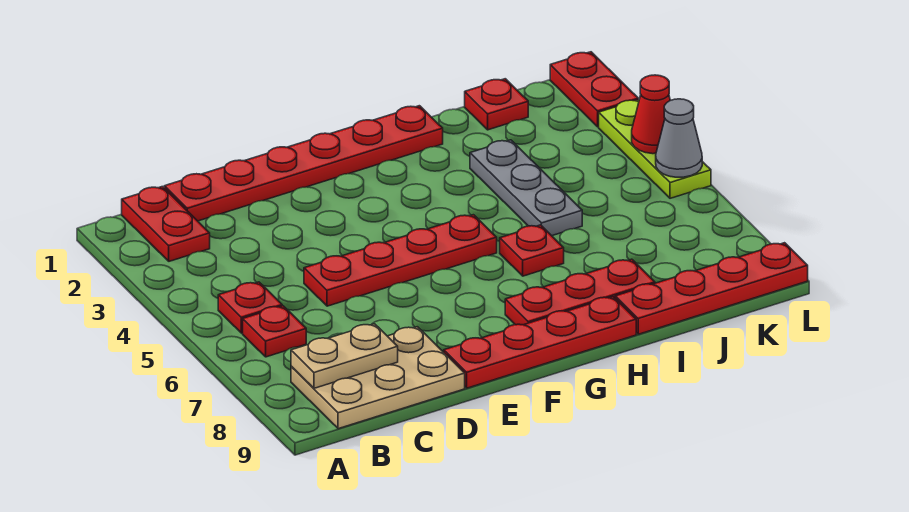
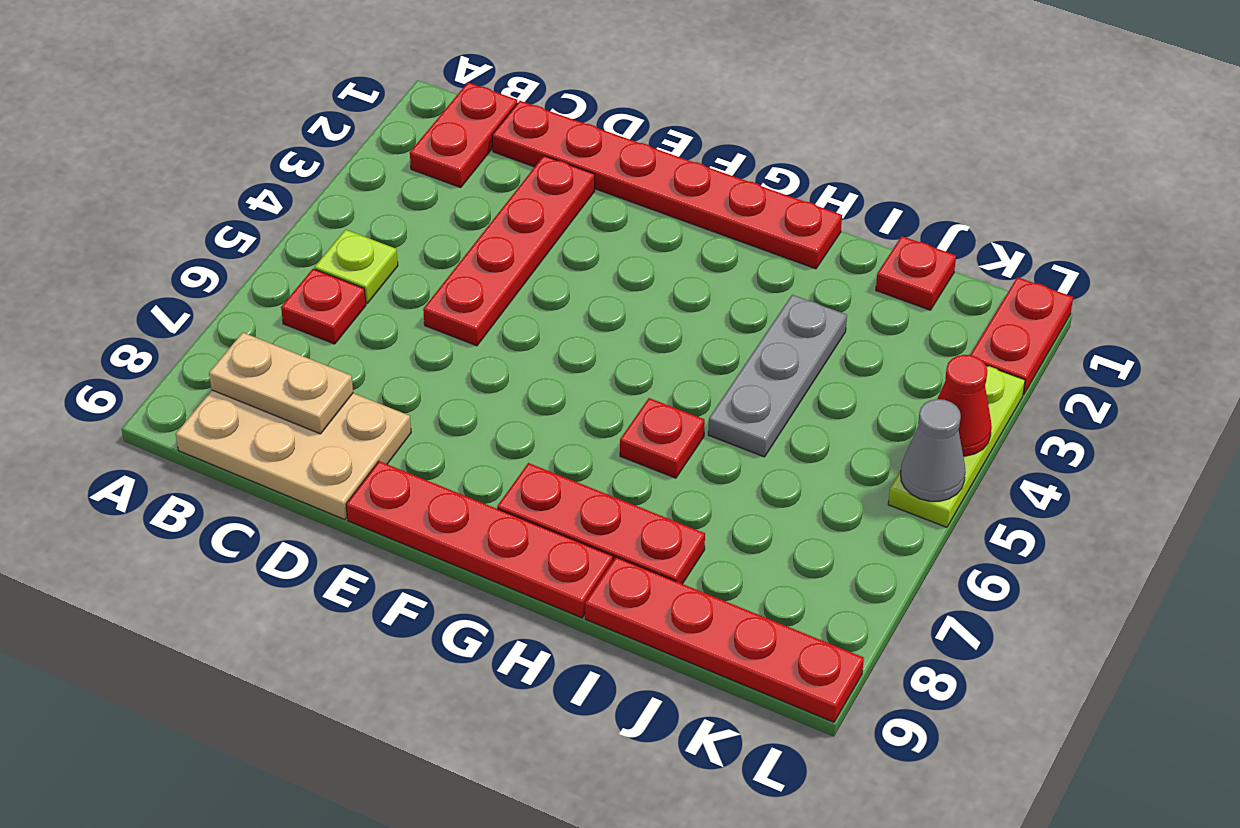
red 1x1 plate [218,282,282,333] -> lime 1x1 plate [315,230,398,303]
red 1x4 plate [304,215,497,306] -> red 1x4 plate turned to [423,156,595,346]

